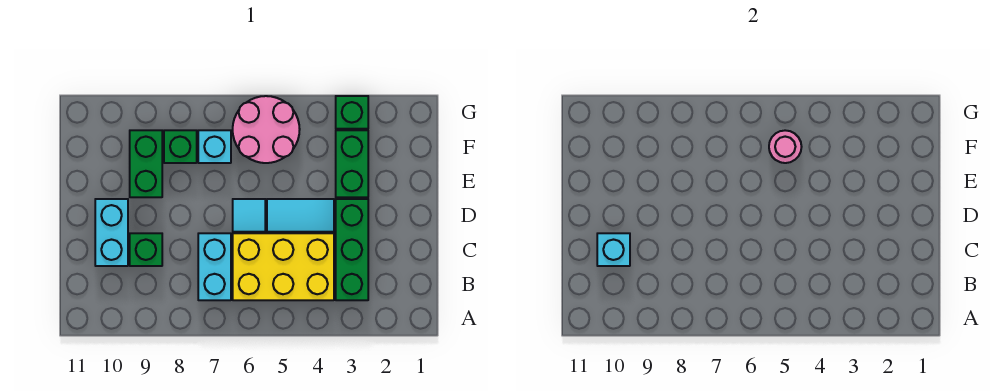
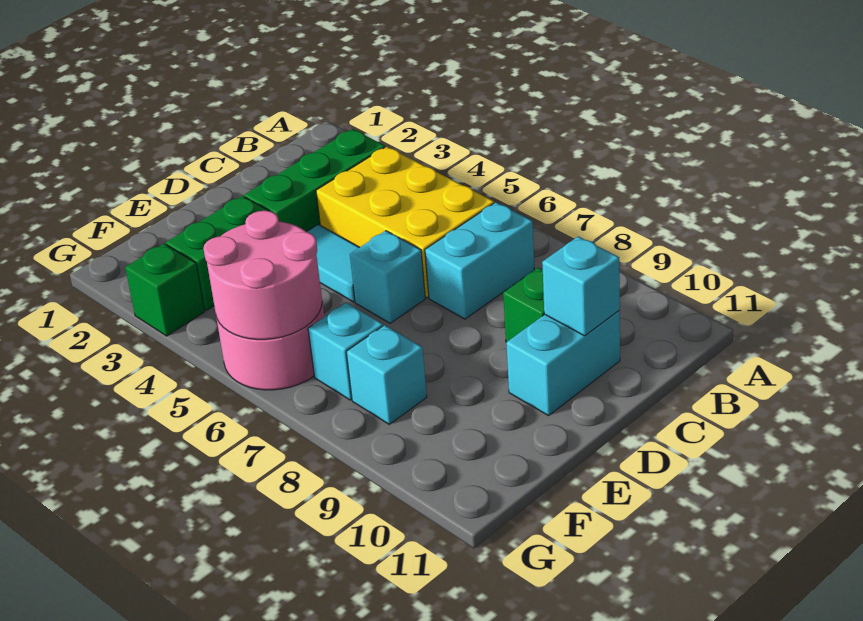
cyan 1x1 tile [233,199,265,232] -> cyan 1x1 brick [350,231,425,323]
green 1x2 brick [130,130,162,197] -> none
pink 1x1 round brick [769,130,802,163] -> pink 2x2 round brick [203,211,322,340]
green 1x1 brick [164,130,197,163] -> cyan 1x1 brick [347,325,427,424]

